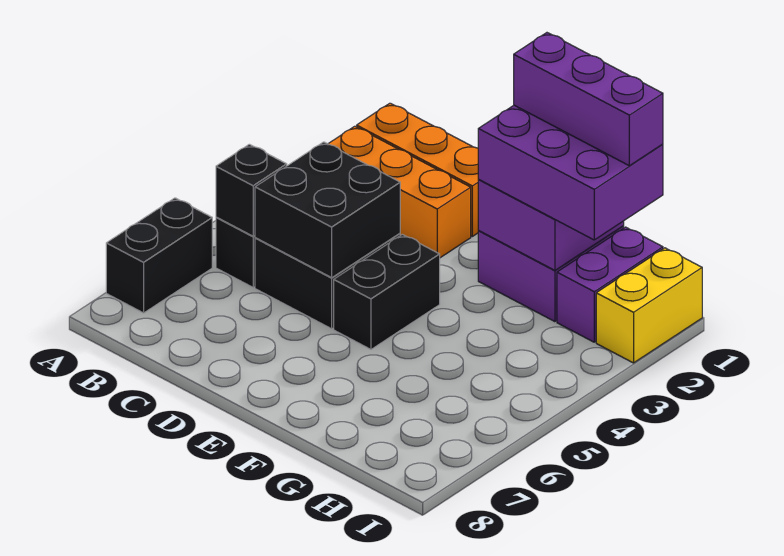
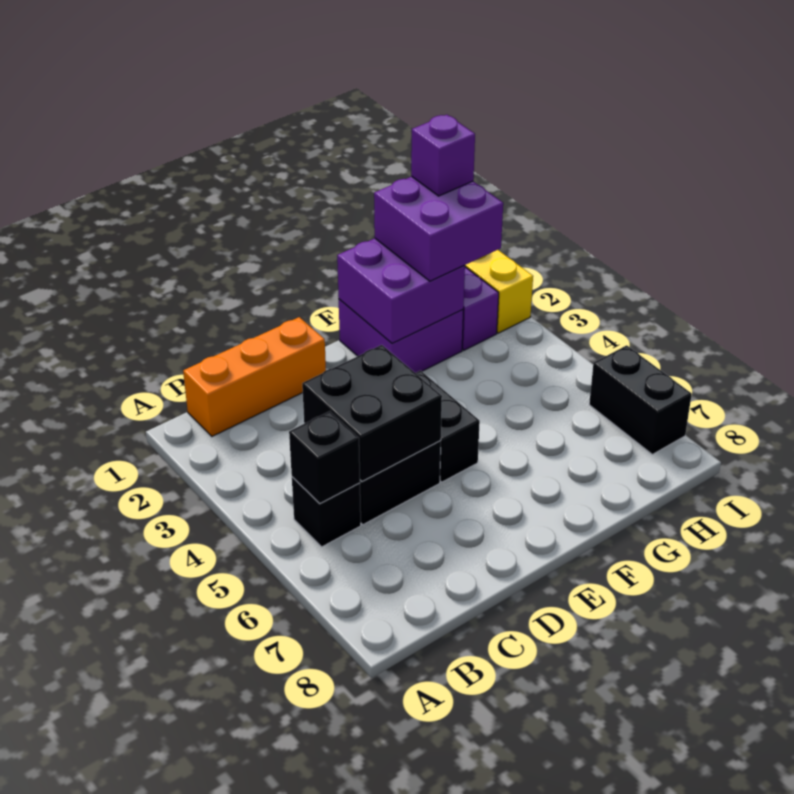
black 1x2 brick [106,198,212,313] -> black 1x2 brick moved to [589,345,692,454]
orange 1x3 brick [328,126,471,258] -> none
purple 2x3 brick [478,105,663,240] -> purple 2x2 brick [374,176,503,281]
purple 1x3 brick [514,33,663,166] -> purple 1x1 brick [411,115,475,196]

